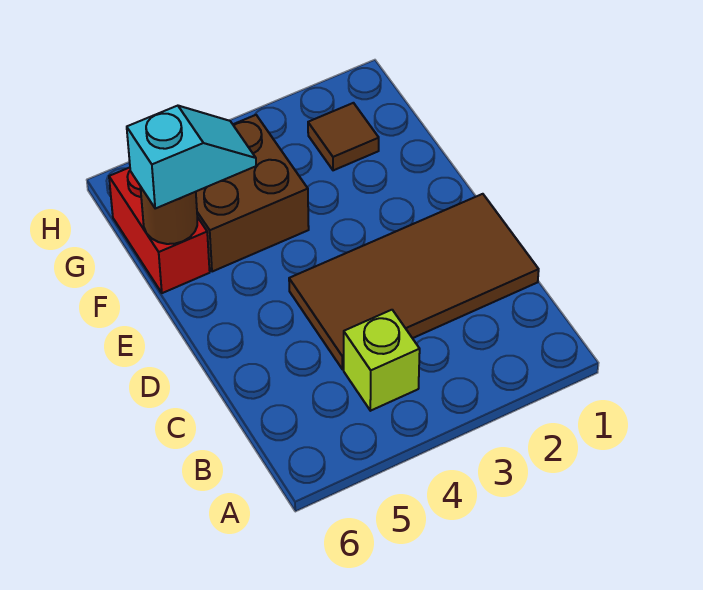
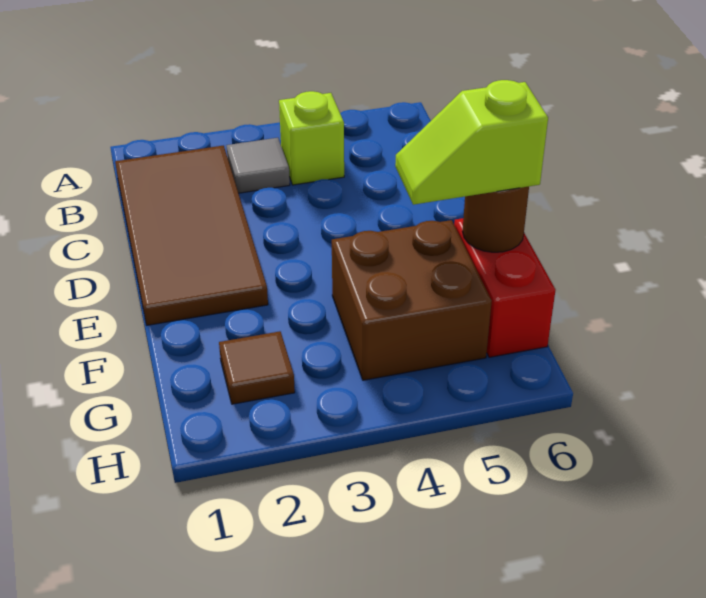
none -> grey 1x1 tile [226,138,290,193]
brown 2x4 tile [289,194,539,369] -> brown 2x4 tile turned to [115,146,268,325]
cyan 1x2 slope [127,106,256,208] -> lime 1x2 slope [395,80,548,205]

